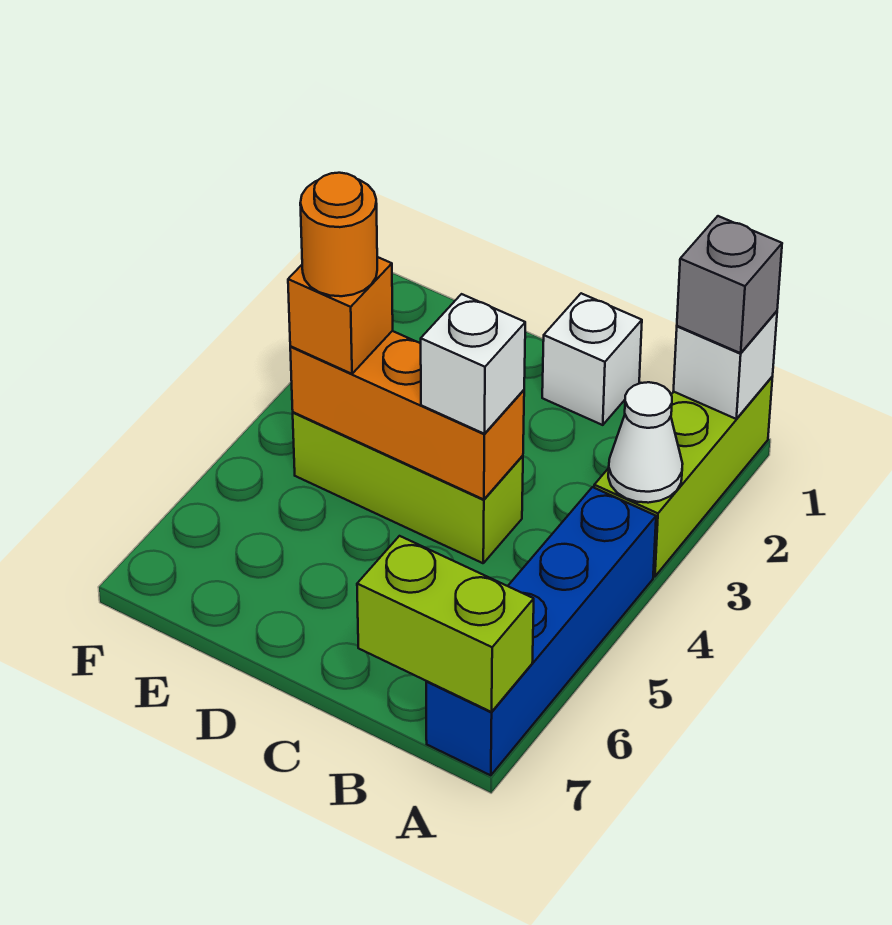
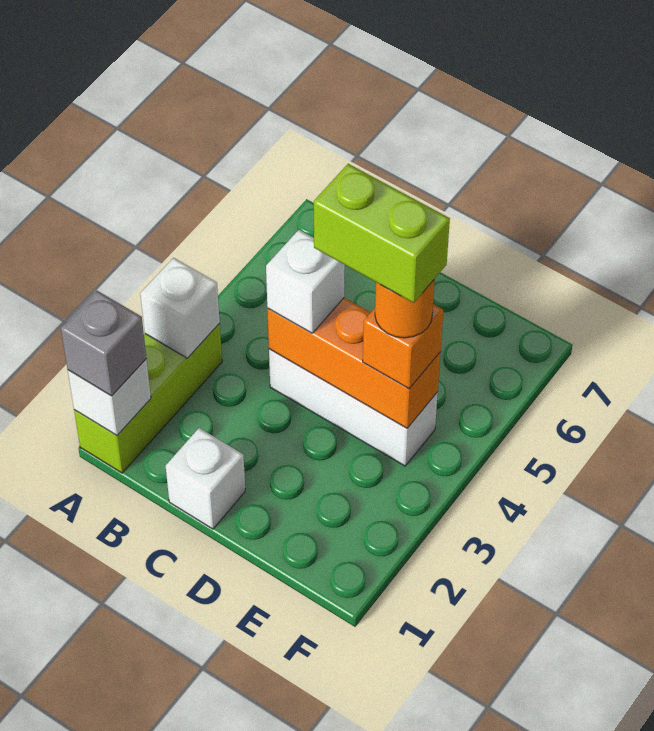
white 1x1 cone [608,382,683,503] -> white 1x1 brick [140,258,220,358]
blue 1x4 brick [426,487,656,775] -> none
lime 1x2 brick [357,536,534,712] -> lime 1x2 brick moved to [314,164,450,303]
lime 1x3 brick [293,412,523,563] -> white 1x3 brick [269,349,438,466]

